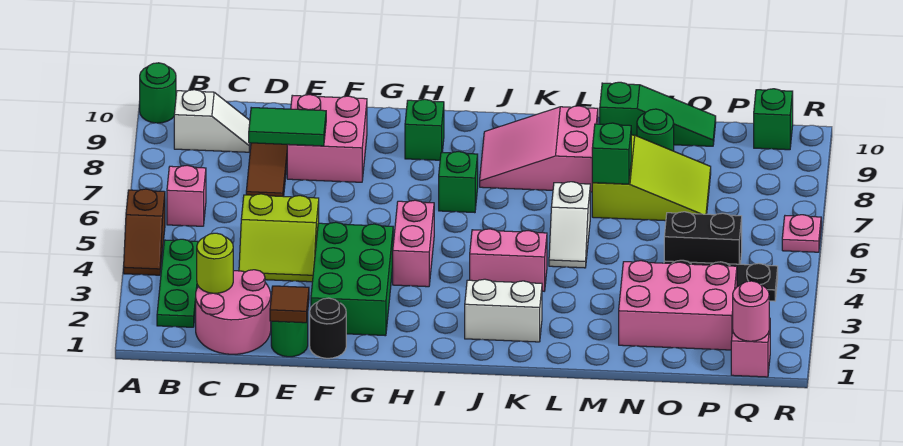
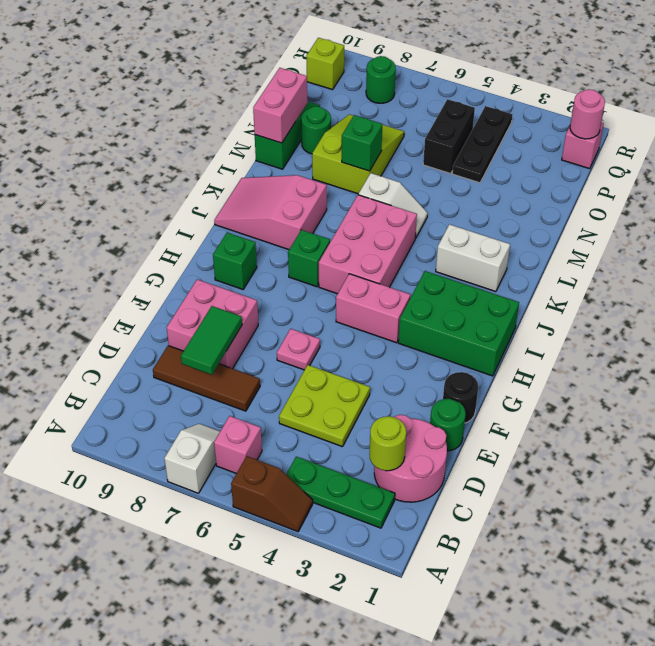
green 1x1 round brick [140,63,176,123] -> green 1x1 round brick moved to [366,56,396,103]
white 1x2 slope [174,90,250,152] -> white 1x2 slope moved to [164,424,220,493]
lime 2x2 slope [239,194,319,282] -> lime 2x2 plate [279,365,370,447]
brown 1x1 tile [270,286,309,323] -> none
green 2x3 brick [311,222,393,336] -> green 2x3 brick moved to [398,271,519,376]
white 1x2 brick [465,279,542,342] -> white 1x2 brick turned to [436,224,510,292]
pink 1x2 brick [470,229,547,291] -> pink 1x2 brick moved to [253,68,307,143]
pink 2x3 slope [480,106,598,192] -> pink 2x3 slope turned to [214,175,327,250]
pink 2x3 brick [619,261,737,350] -> pink 2x3 brick moved to [319,195,417,294]
green 1x1 brick [754,89,793,150] -> lime 1x1 brick [306,38,344,90]
pink 1x1 plate [782,215,821,252] -> pink 1x1 plate moved to [277,329,320,370]

